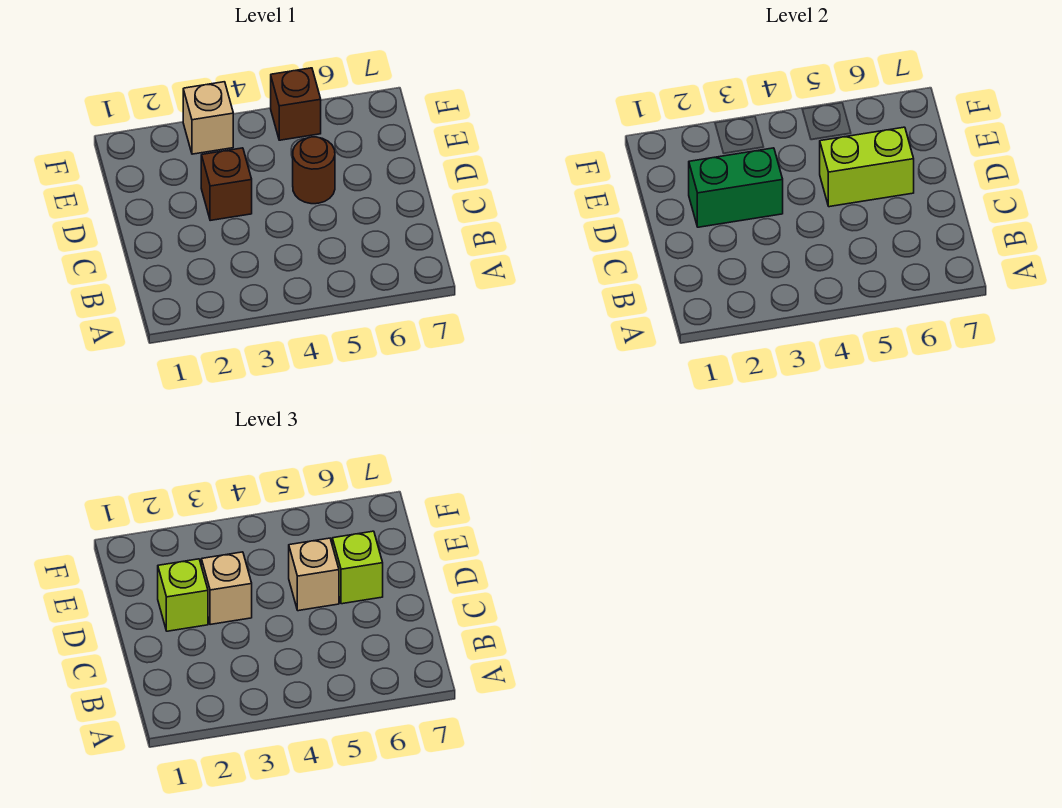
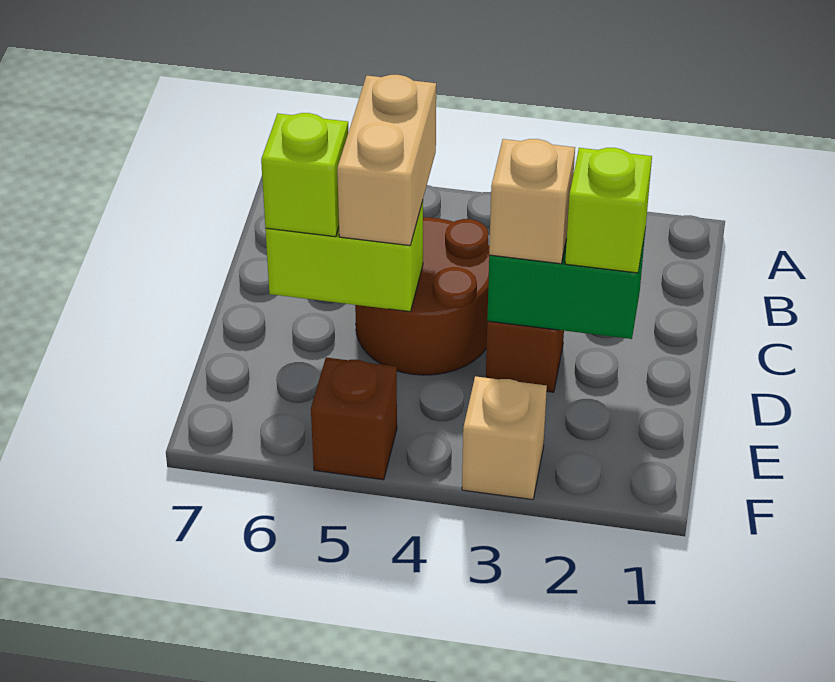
brown 1x1 round brick [293,137,335,204] -> brown 2x2 round brick [355,217,490,375]
tan 1x1 brick [289,538,339,611] -> tan 1x2 brick [337,75,436,246]

